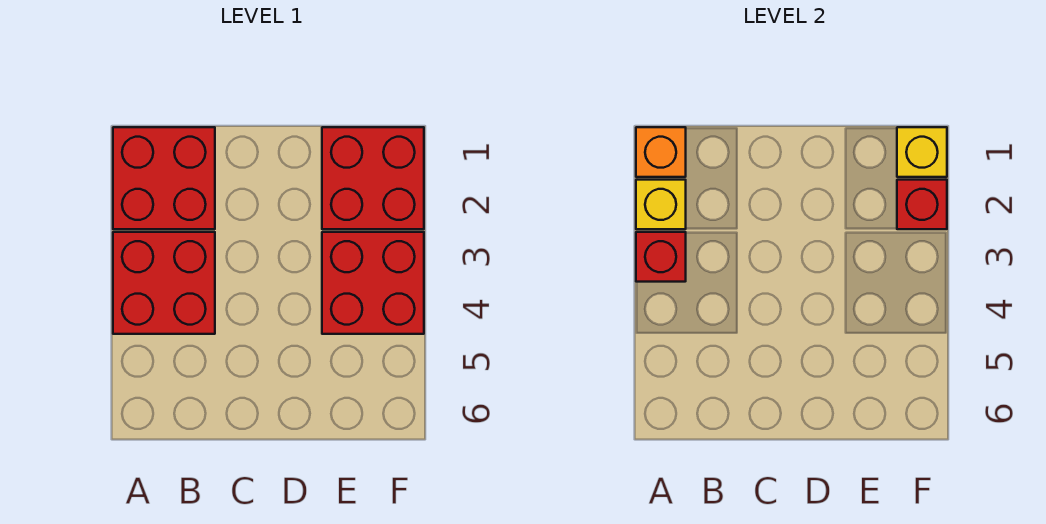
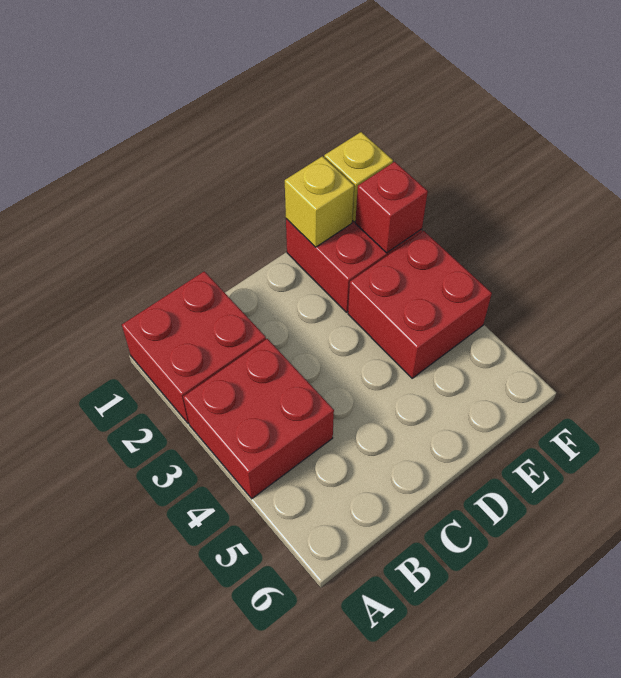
orange 1x1 brick [636,127,686,177] -> none
yellow 1x1 brick [636,180,686,229] -> yellow 1x1 brick moved to [285,156,354,247]
red 1x1 brick [636,232,686,282] -> none

